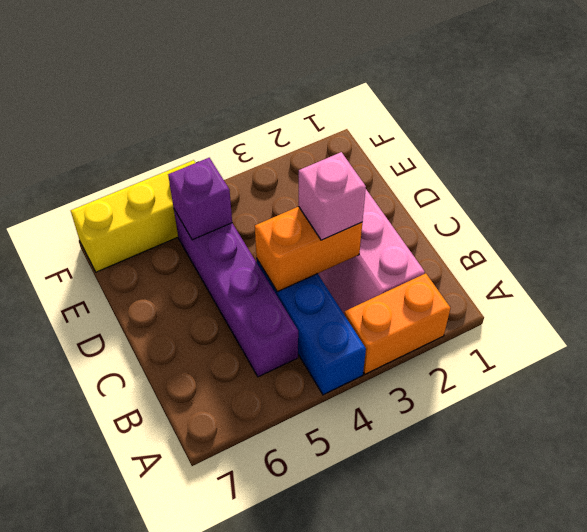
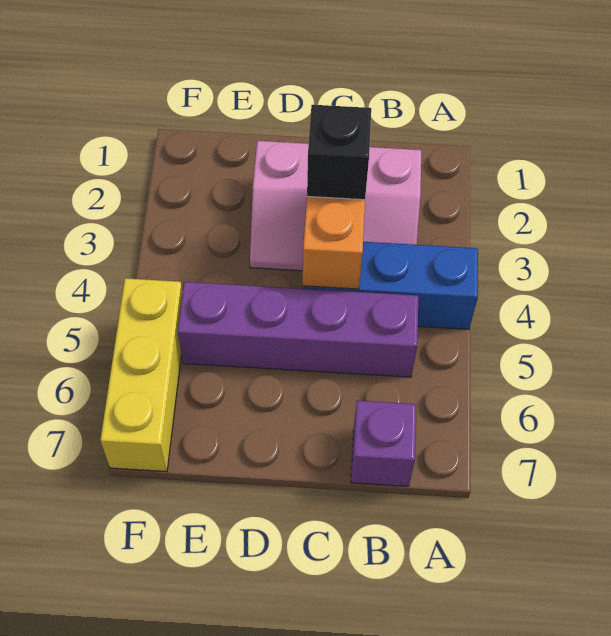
orange 1x2 brick [344,273,451,374] -> none
pink 1x1 brick [299,152,366,240] -> black 1x1 brick [307,105,371,200]
purple 1x1 brick [168,158,232,240] -> purple 1x1 brick moved to [351,401,416,486]

